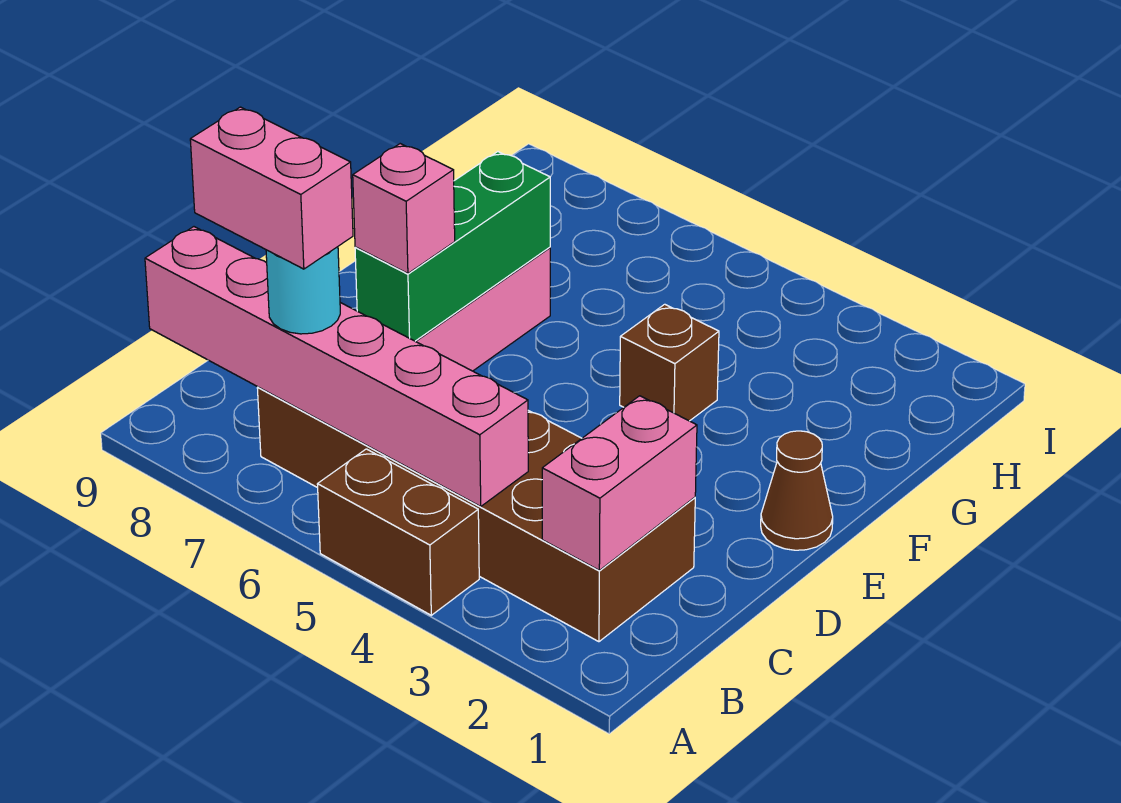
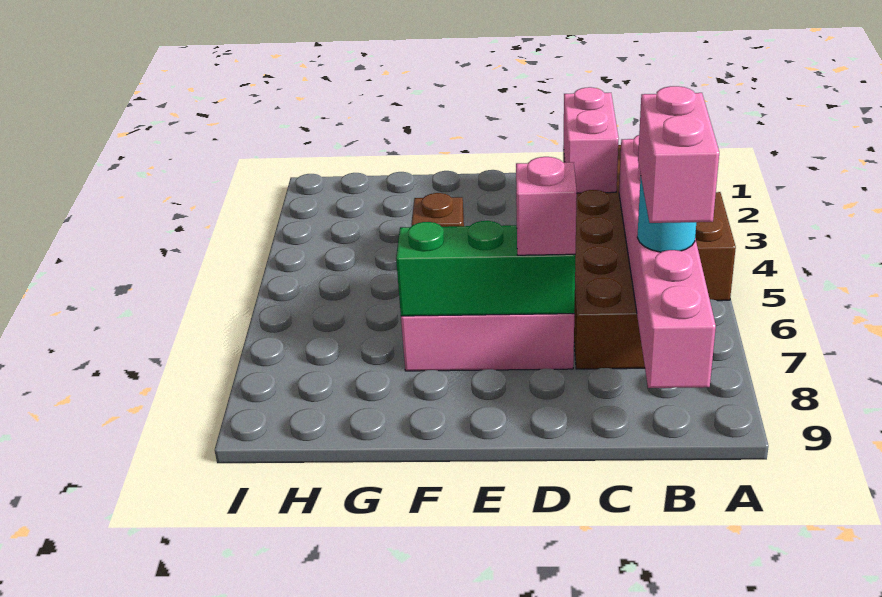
pink 1x2 brick [542,396,697,570] -> pink 1x2 brick turned to [563,87,619,193]
brown 1x1 cone [761,431,833,550] -> none

